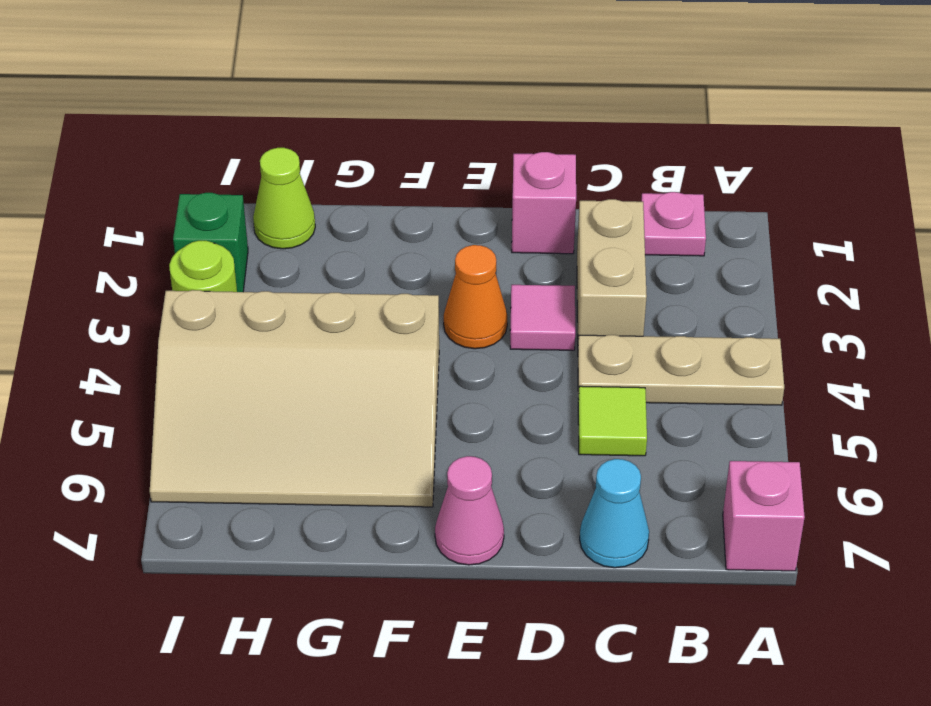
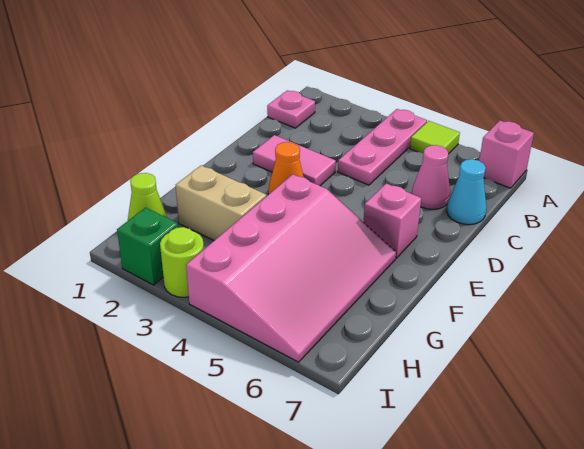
tan 1x3 plate [578,335,784,405] -> pink 1x3 plate [338,109,427,185]
tan 1x2 brick [577,199,647,339] -> tan 1x2 brick moved to [176,165,266,240]
lime 1x1 tile [578,386,647,456] -> lime 1x1 tile moved to [410,121,460,154]
pink 1x1 brick [512,152,576,254] -> pink 1x1 brick moved to [364,183,421,258]
pink 1x1 tile [510,285,575,350] -> pink 1x2 tile [253,135,336,186]
pink 1x1 cone [435,456,504,565] -> pink 1x1 cone moved to [412,145,450,209]
tan 3x4 slope [150,290,439,507] -> pink 3x4 slope [186,174,396,362]

